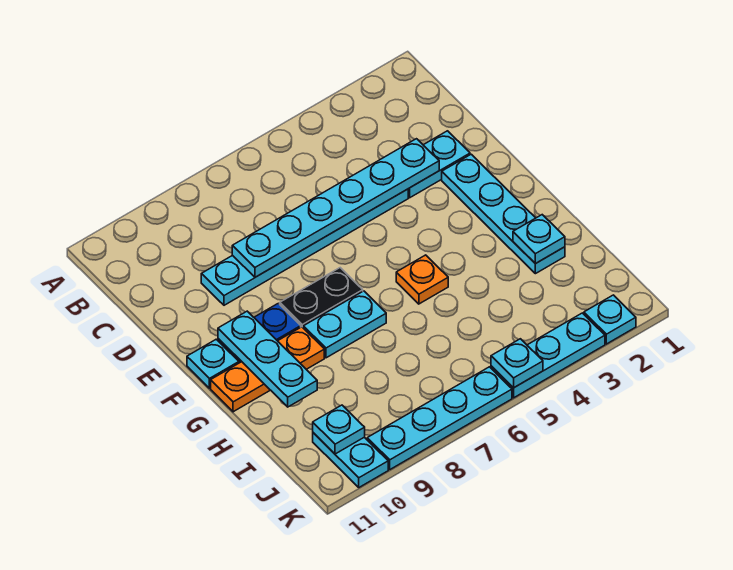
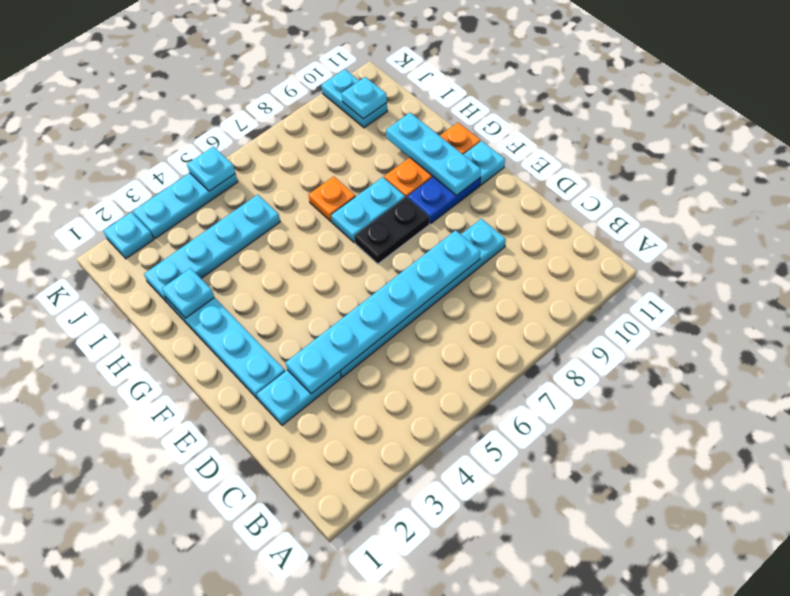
orange 1x1 plate [396,255,448,304] -> orange 1x1 plate moved to [309,176,356,222]
cyan 1x4 plate [367,367,512,469] -> cyan 1x4 plate moved to [144,195,280,303]

